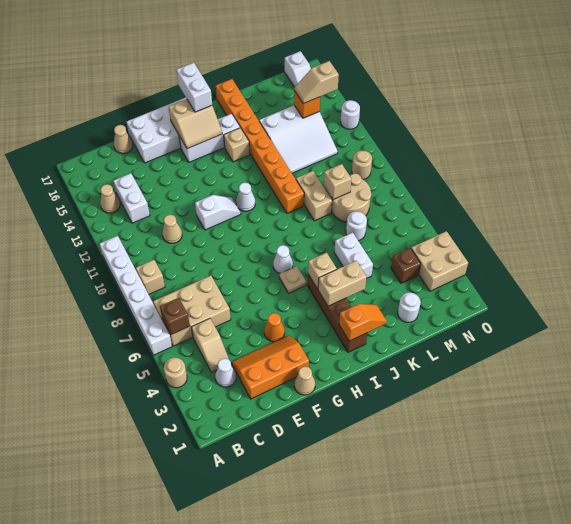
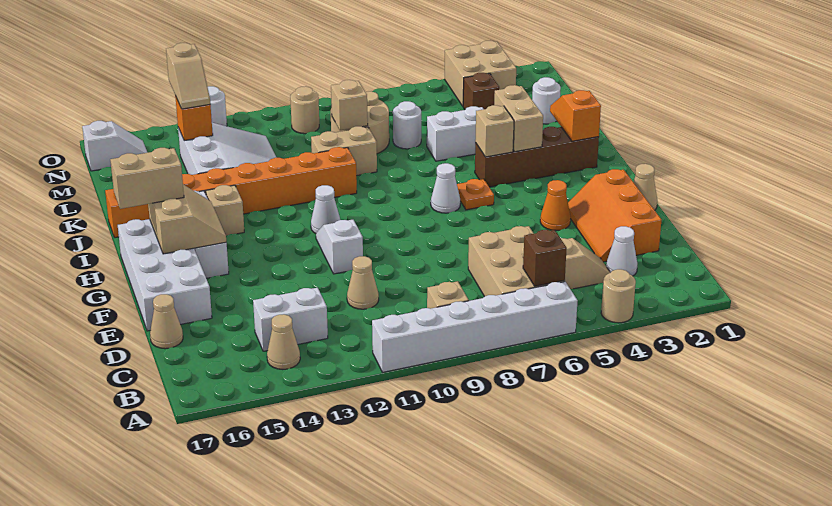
tan 1x1 plate [279,266,306,293] -> orange 1x1 plate [457,179,494,210]
white 1x2 brick [177,63,212,112] -> tan 1x2 brick [110,148,184,209]

